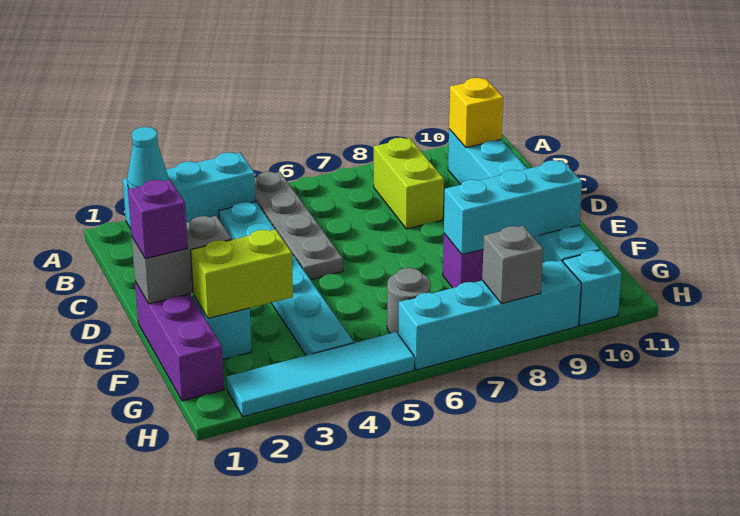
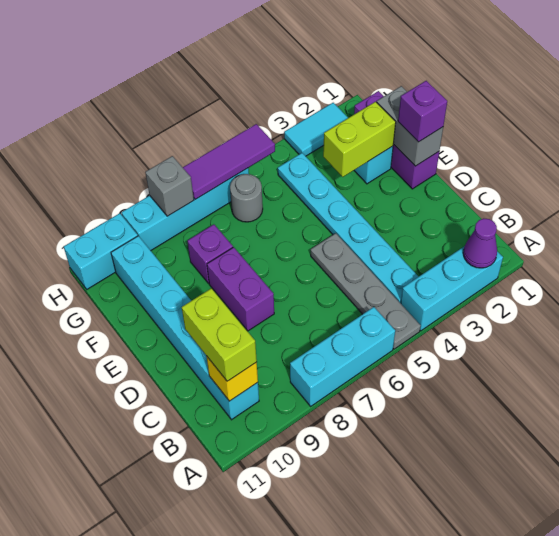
cyan 1x1 cone [127,127,168,189] -> purple 1x1 cone [463,219,497,268]
lime 1x2 brick [374,138,444,229] -> lime 1x2 brick moved to [182,288,257,381]
none -> purple 1x2 brick [207,247,274,331]
grey 1x2 brick [131,216,232,304] -> grey 1x2 brick turned to [377,86,443,166]
cyan 1x3 brick [444,160,582,255] -> cyan 1x3 brick moved to [290,307,395,406]
cyan 1x4 tile [226,332,414,417] -> cyan 1x2 tile [284,103,348,156]
none -> purple 1x3 tile [183,124,275,199]
cyan 1x1 brick [563,250,622,326] -> cyan 1x2 brick [64,213,138,289]

